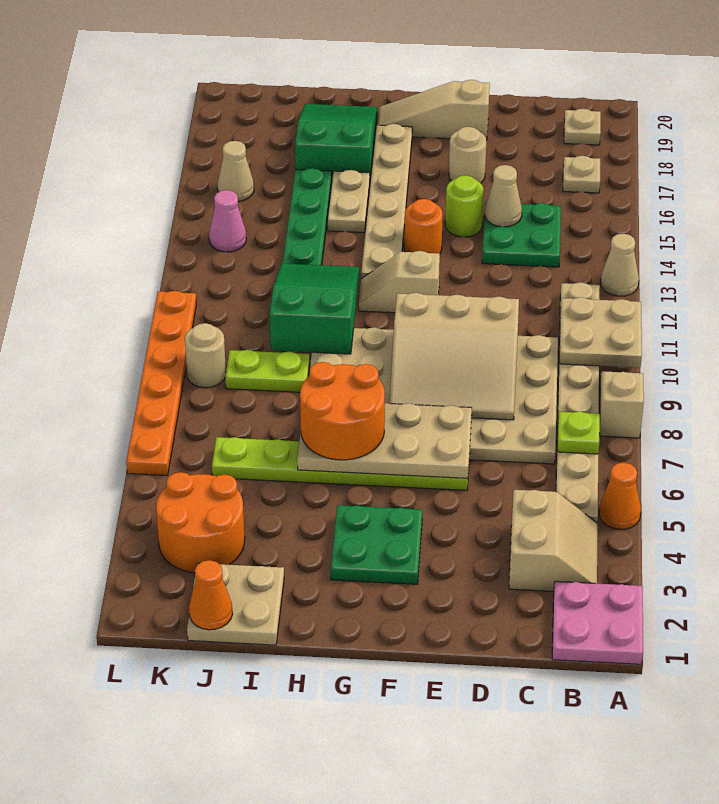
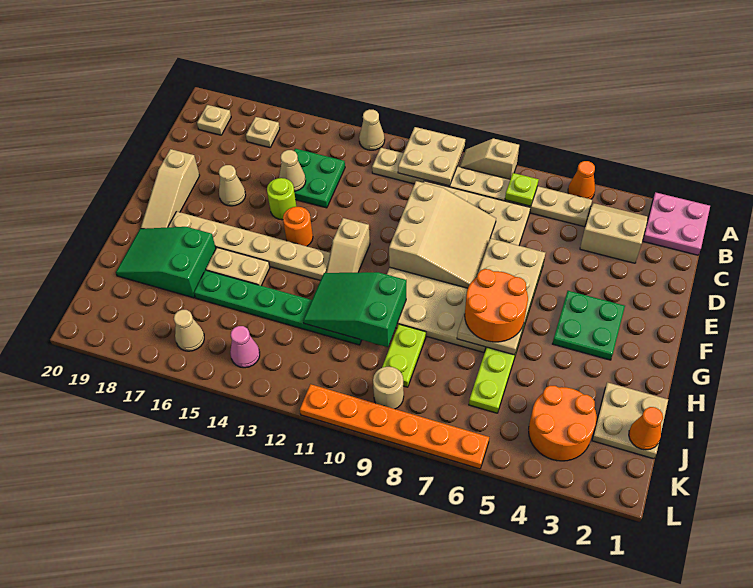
tan 1x1 round brick [449,127,486,183] -> tan 1x1 cone [219,165,246,206]

